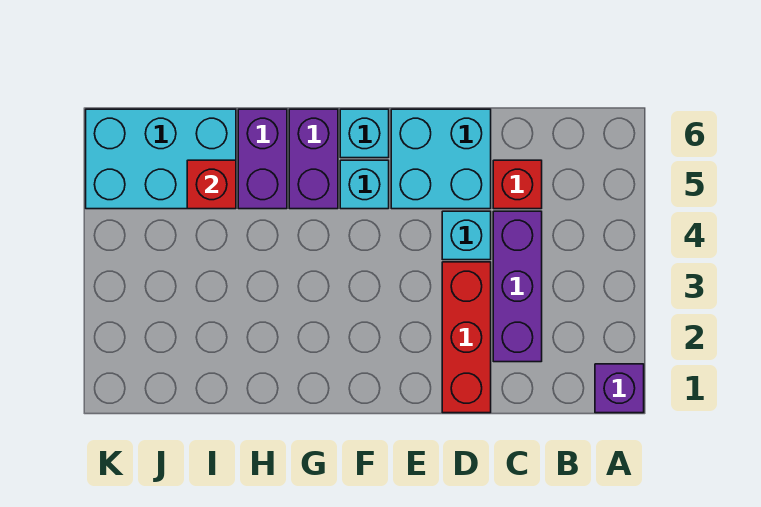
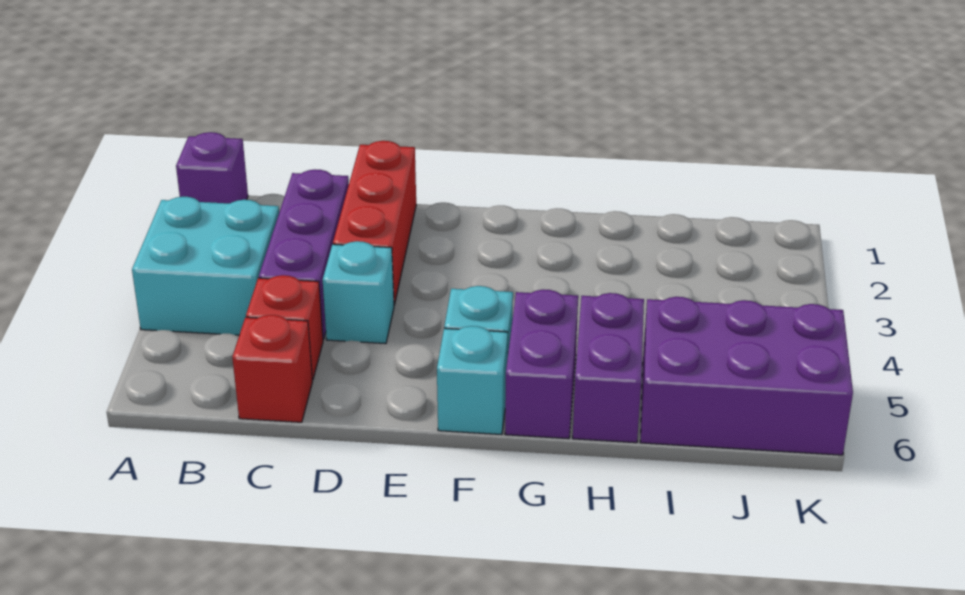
cyan 2x2 brick [391,109,491,209] -> cyan 2x2 brick moved to [132,197,279,335]
cyan 2x3 brick [86,109,236,209] -> purple 2x3 brick [640,297,853,455]
red 1x1 brick [187,160,236,209] -> red 1x1 brick moved to [232,315,312,422]

